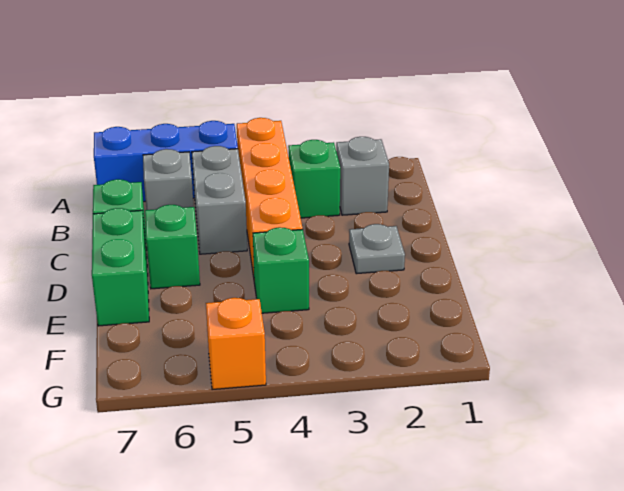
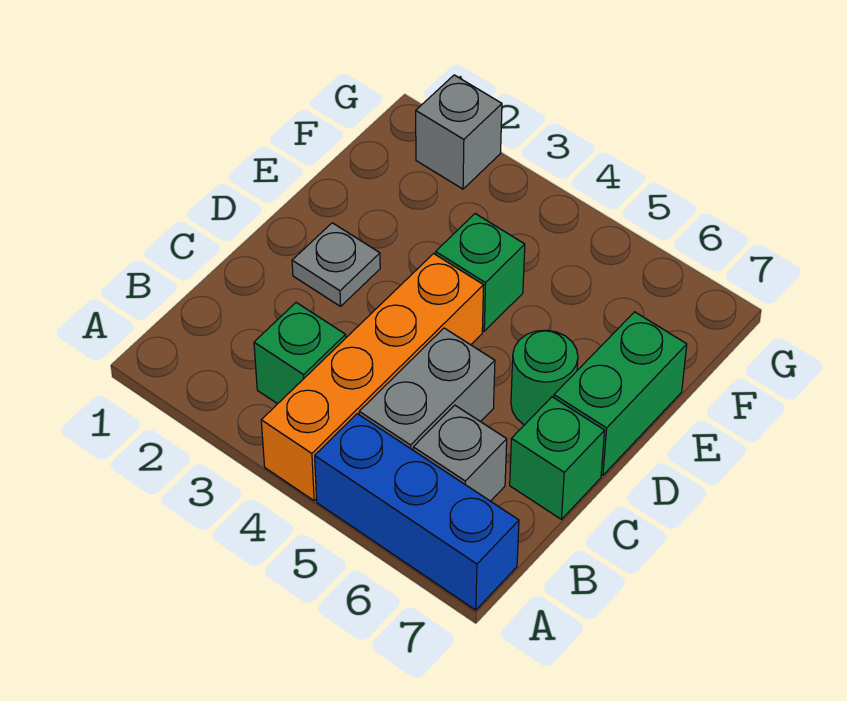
grey 1x1 brick [336,137,389,215] -> grey 1x1 brick moved to [416,75,502,189]
green 1x1 brick [145,205,200,289] -> green 1x1 round brick [511,330,578,425]
orange 1x1 brick [206,298,266,390] -> none

